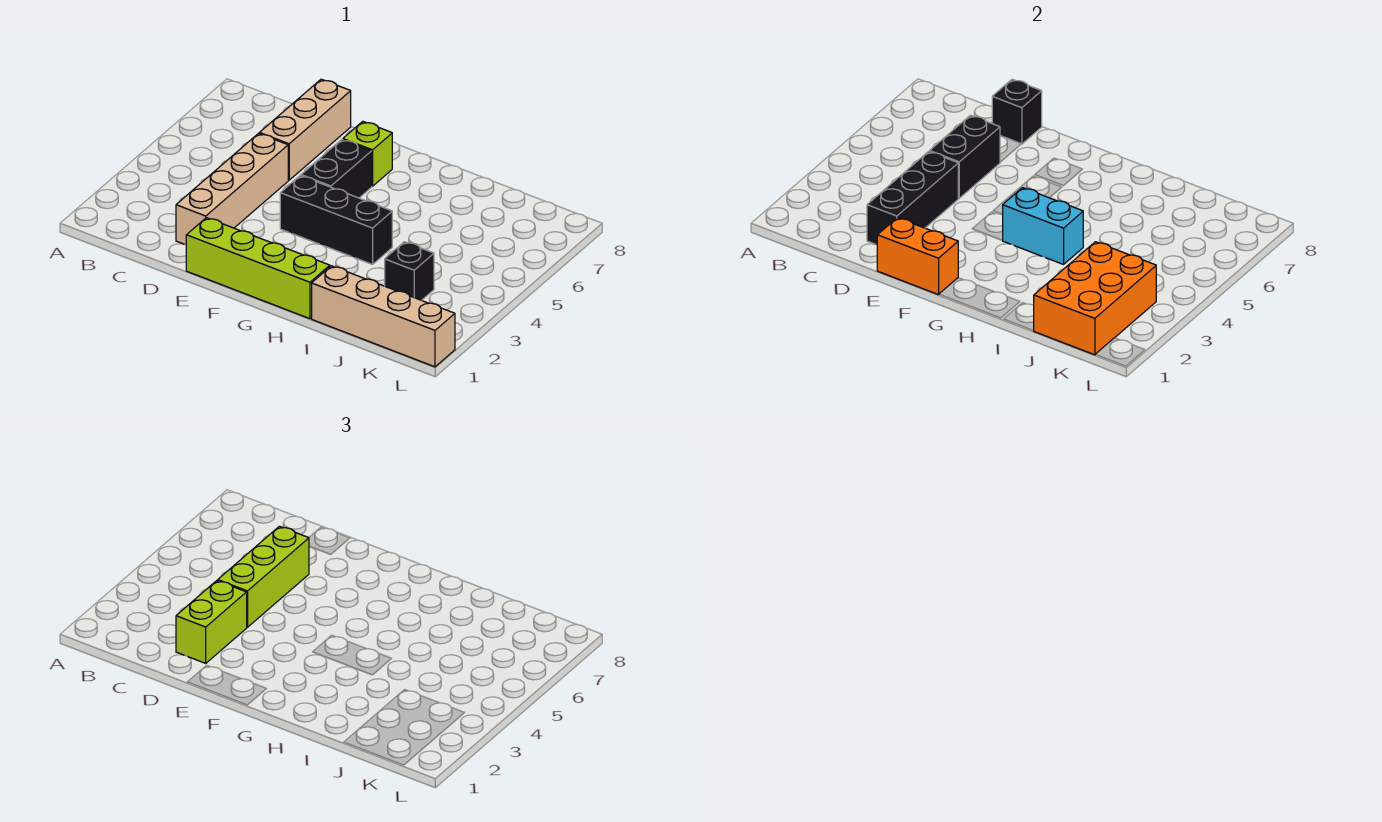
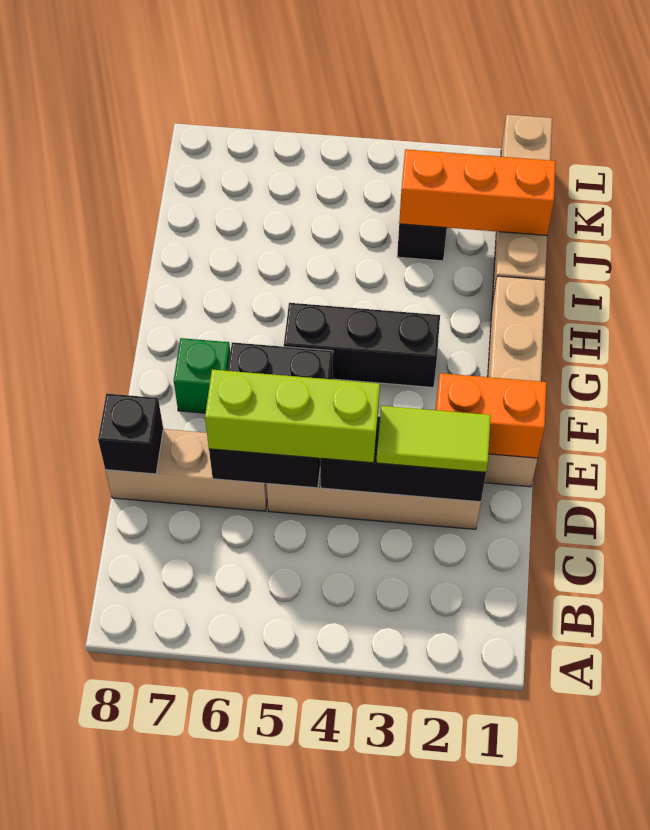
lime 1x2 brick [176,581,247,663] -> lime 1x2 tile [376,406,491,472]
lime 1x4 brick [186,218,330,319] -> tan 1x4 brick [484,276,545,487]
orange 1x2 brick [877,218,958,295] -> orange 1x2 brick turned to [436,373,547,458]
black 1x3 brick [280,176,392,264] -> black 1x3 brick turned to [284,303,440,387]
lime 1x1 brick [343,121,392,186] -> green 1x1 brick [174,338,230,413]
cyan 1x2 brick [1002,188,1083,264] -> none
orange 2x3 brick [1034,242,1156,355] -> orange 1x3 brick [399,149,556,235]

